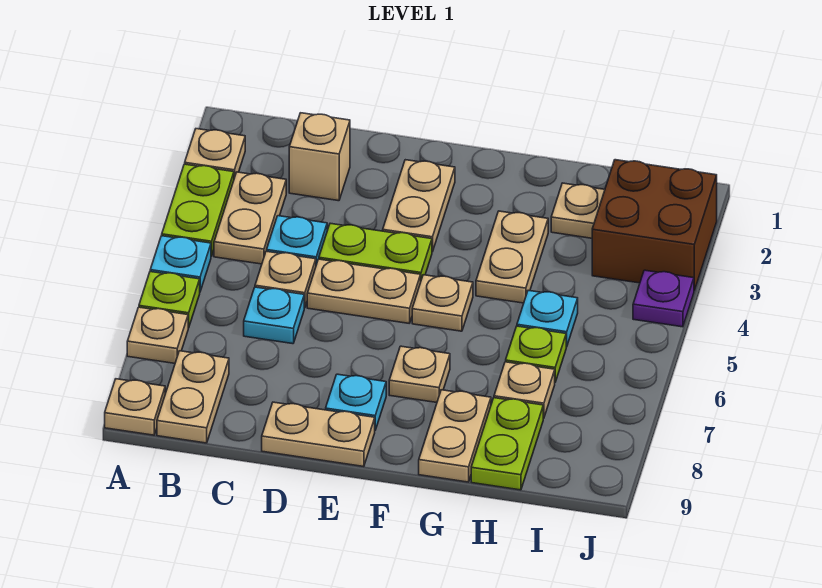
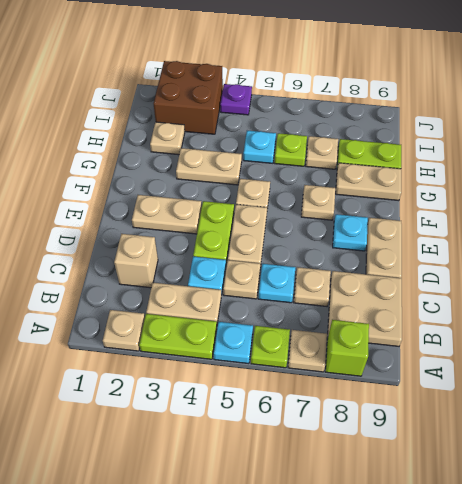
none -> lime 1x1 brick [326,320,369,376]
tan 1x1 plate [105,379,165,435] -> tan 1x1 plate moved to [294,267,331,306]
tan 1x2 plate [157,351,229,443] -> tan 2x2 plate [327,271,402,346]

